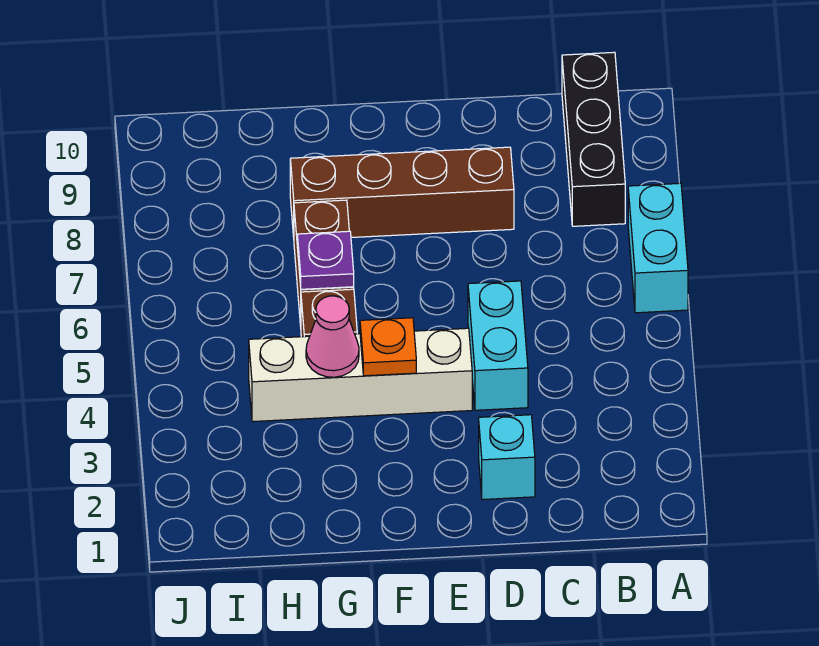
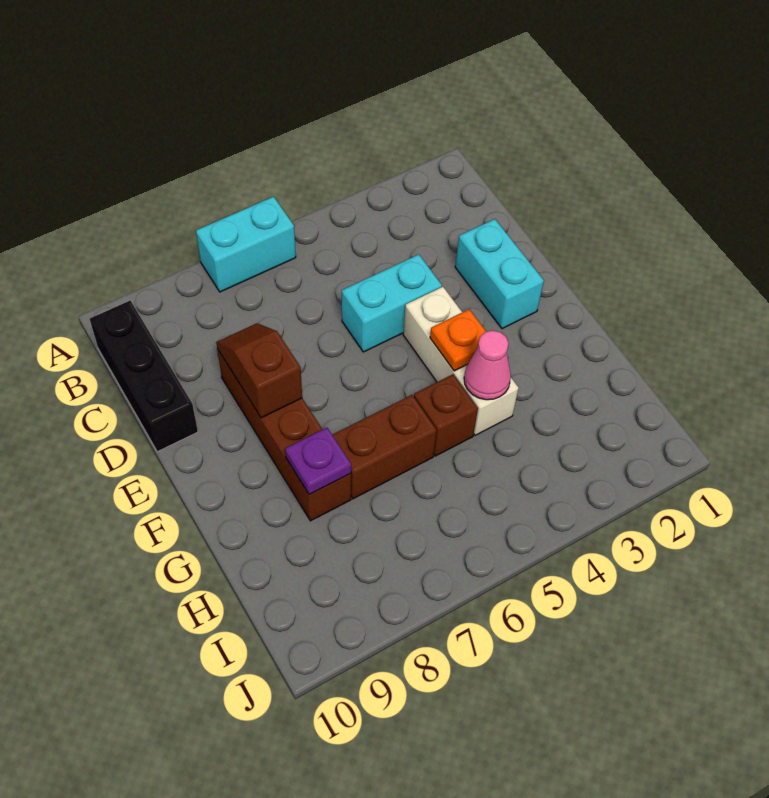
black 1x3 brick [562,52,625,226] -> black 1x3 brick turned to [90,301,198,452]
cyan 1x1 brick [479,415,535,500] -> cyan 1x2 brick [455,219,544,329]
none -> brown 1x2 slope [216,323,302,418]
white 1x4 brick [249,328,472,422] -> white 1x3 brick [403,287,519,435]
purple 1x1 plate [297,231,354,289] -> purple 1x1 plate moved to [285,428,351,495]

